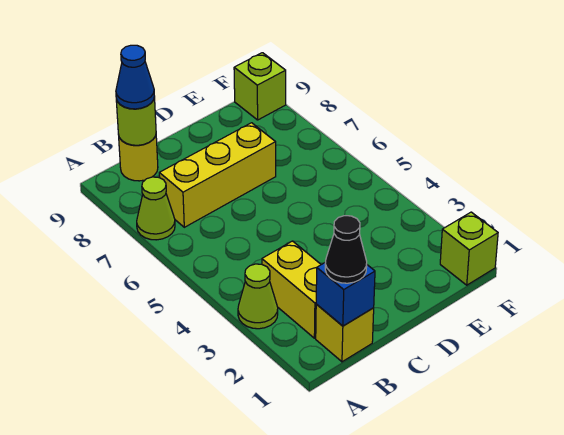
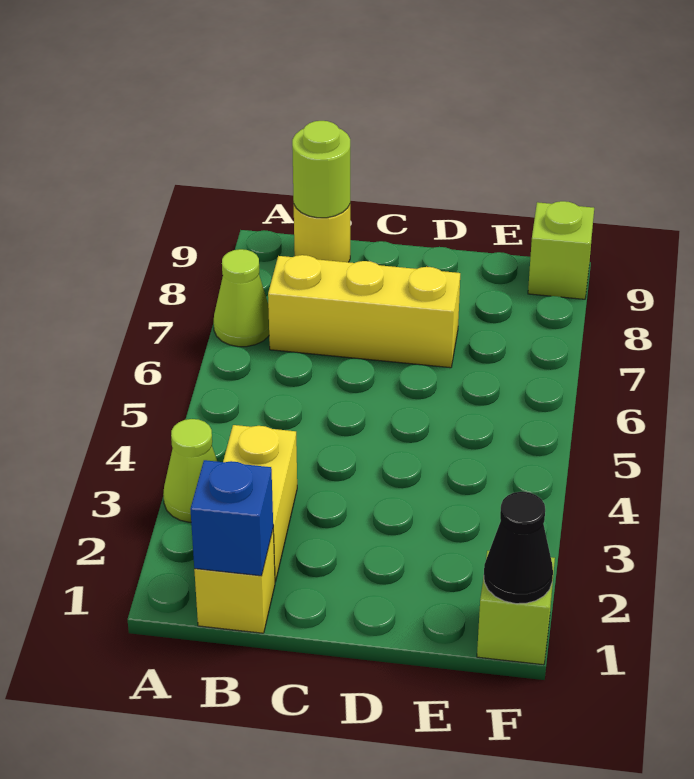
black 1x1 cone [325,216,367,283] -> black 1x1 cone moved to [484,492,553,604]
blue 1x1 cone [116,45,154,109] -> none

